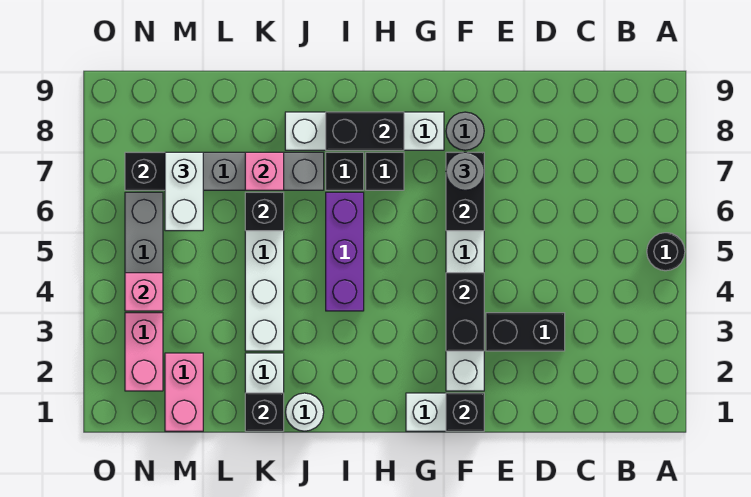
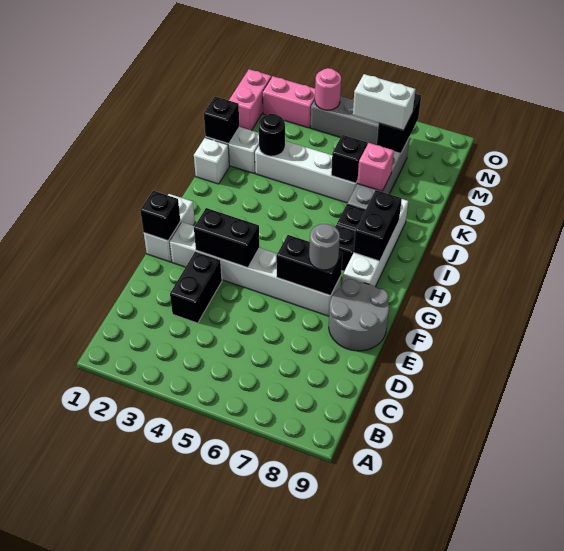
black 1x1 round brick [647,233,685,271] -> black 1x1 round brick moved to [259,114,285,156]
grey 1x1 round brick [446,112,484,150] -> grey 2x2 round brick [329,279,389,351]
purple 1x3 brick [326,192,364,311] -> none
white 1x1 round brick [286,393,324,431] -> white 1x1 brick [194,138,229,184]
pink 1x2 brick [165,353,203,431] -> pink 1x2 brick turned to [229,69,271,130]
pink 1x1 brick [125,273,163,311] -> pink 1x1 round brick [315,68,341,110]

